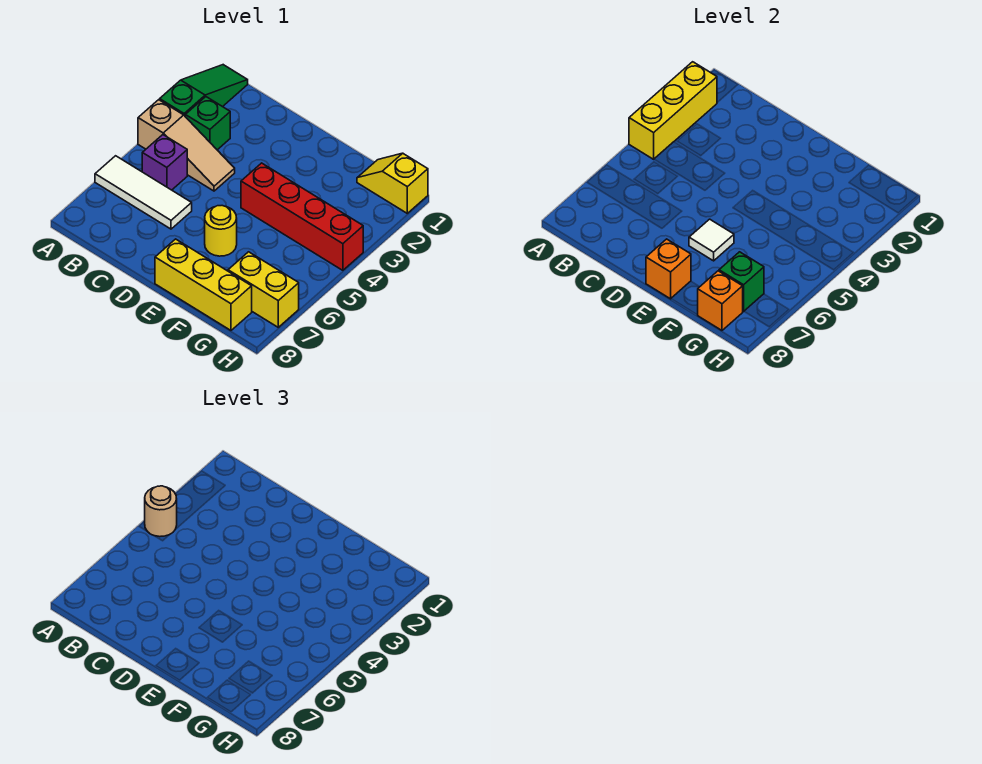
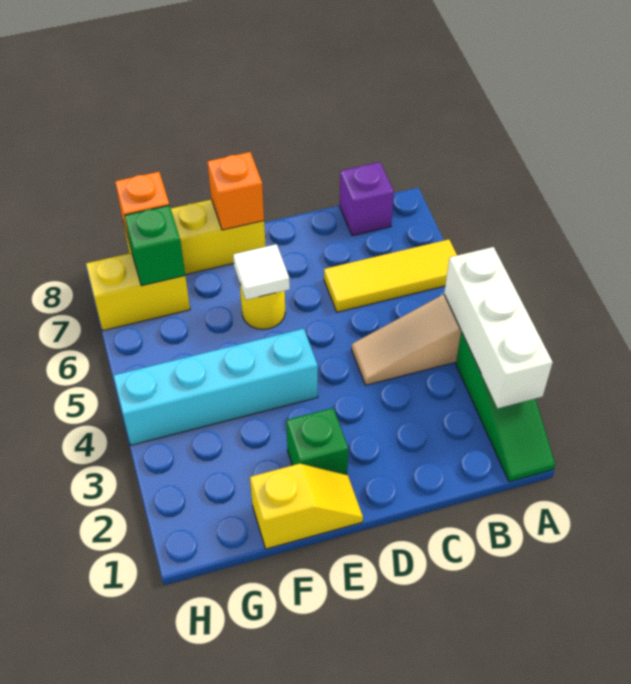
yellow 1x3 brick [629,62,717,159] -> white 1x3 brick [444,247,553,408]
tan 1x1 round brick [145,486,177,537] -> none
white 1x3 tile [95,156,192,229] -> yellow 1x3 tile [324,239,457,312]
green 1x1 brick [185,97,230,150] -> green 1x1 brick moved to [286,408,348,475]
purple 1x1 brick [142,135,187,190] -> purple 1x1 brick moved to [339,162,394,236]
red 1x4 brick [241,163,363,270] -> cyan 1x4 brick [113,329,318,445]
yellow 1x2 slope [357,153,428,213] -> yellow 1x2 slope moved to [250,464,363,549]

